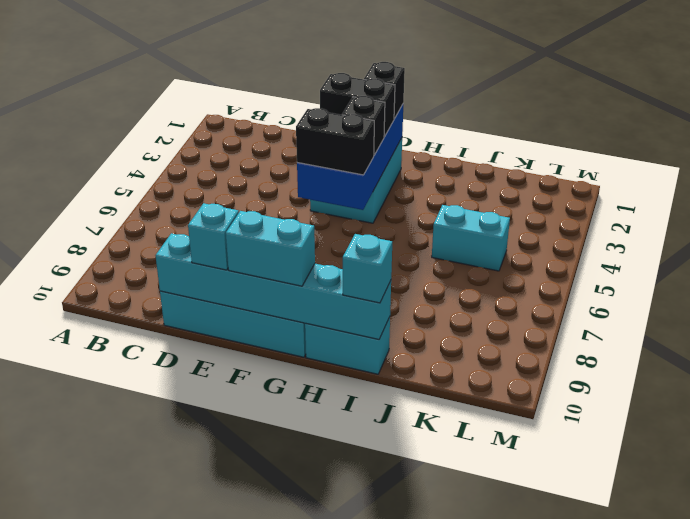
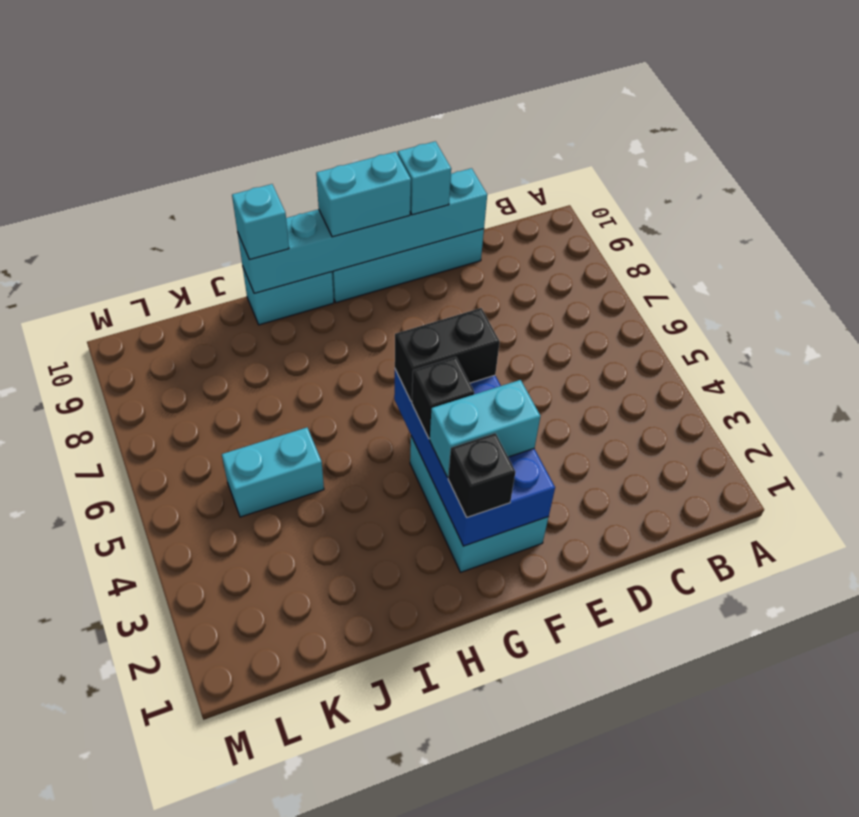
black 1x2 brick [320,73,395,137] -> cyan 1x2 brick [430,380,541,477]

